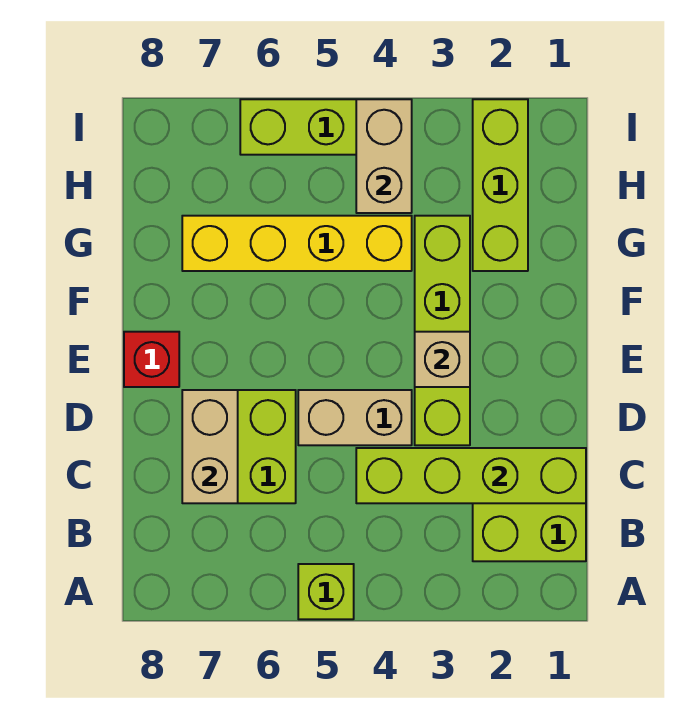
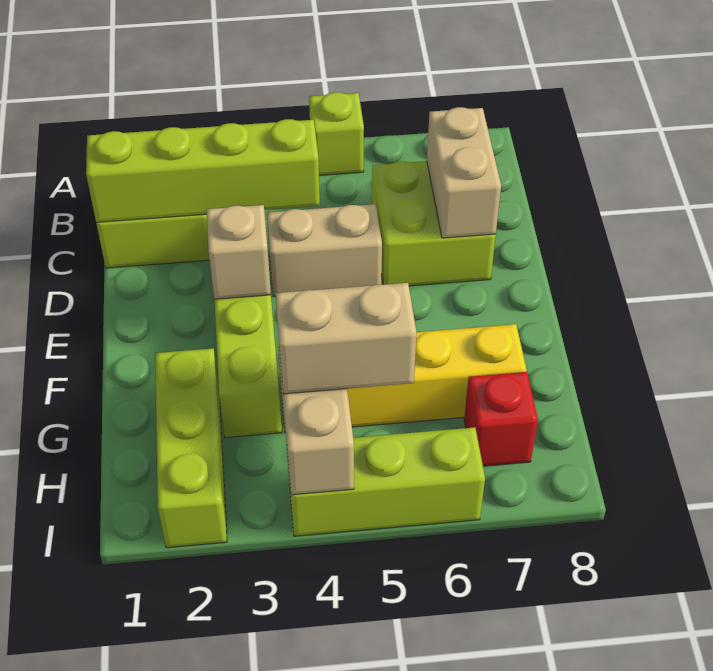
red 1x1 brick [124,332,179,387] -> red 1x1 brick moved to [464,372,538,466]
none -> tan 1x2 brick [275,283,417,394]

